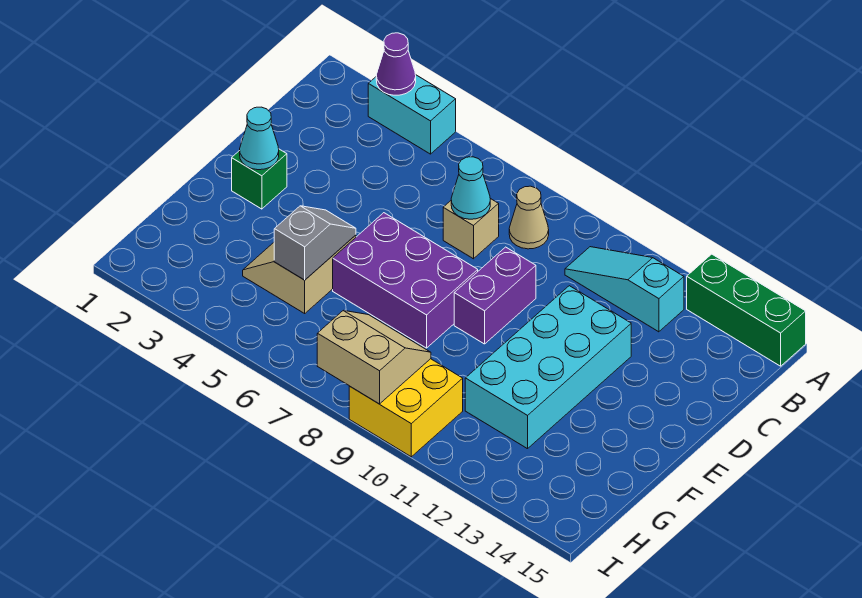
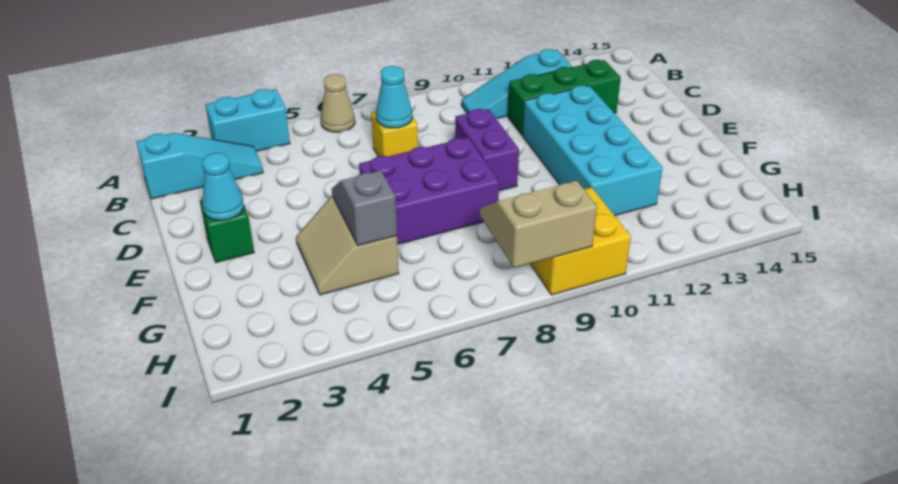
purple 1x1 cone [376,33,416,95] -> none
green 1x3 brick [687,254,806,366] -> green 1x3 brick moved to [508,60,621,135]
none -> cyan 1x3 slope [136,133,263,199]
tan 1x1 cone [509,186,549,249] -> tan 1x1 cone moved to [321,74,355,132]
tan 1x1 brick [443,199,499,259] -> yellow 1x1 brick [371,111,418,156]

